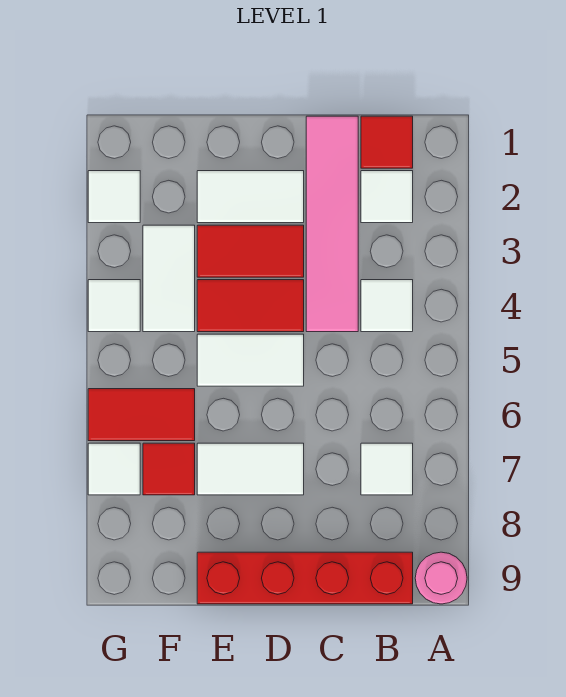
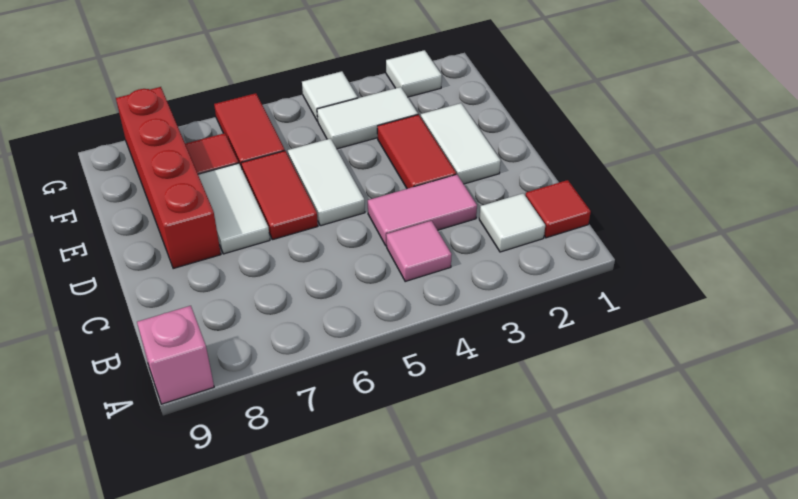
pink 1x1 round brick [415,552,467,604] -> pink 1x1 brick [137,306,214,404]
white 1x1 tile [361,280,413,332] -> pink 1x1 tile [386,221,452,281]
white 1x1 tile [361,443,413,495] -> none
red 1x4 brick [197,552,413,604] -> red 1x4 brick moved to [116,87,221,269]
pink 1x4 tile [306,116,358,332] -> pink 1x2 tile [368,174,477,246]
red 1x2 tile [197,280,304,332] -> red 1x2 tile moved to [241,151,318,240]
white 1x1 tile [88,443,140,495] -> none

